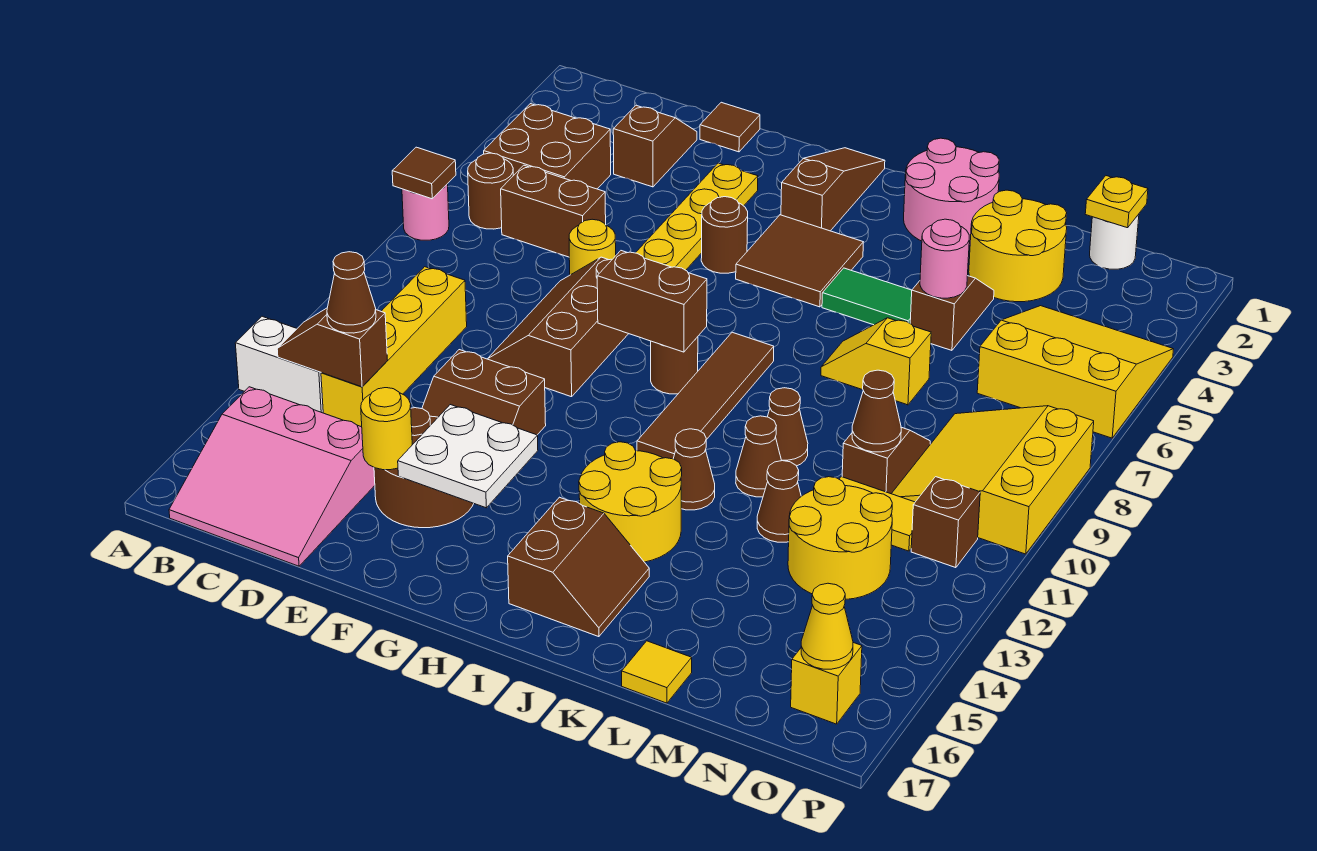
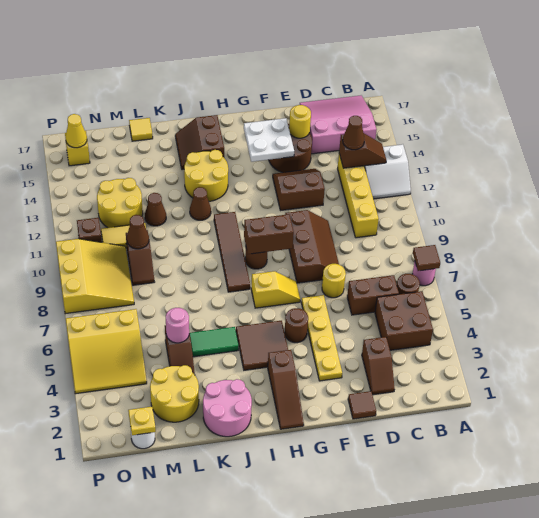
yellow 1x2 slope [821,318,931,405] -> yellow 1x2 slope moved to [251,271,300,308]
brown 1x1 cone [767,388,808,466] -> none
brown 1x1 cone [736,416,782,497] -> none

